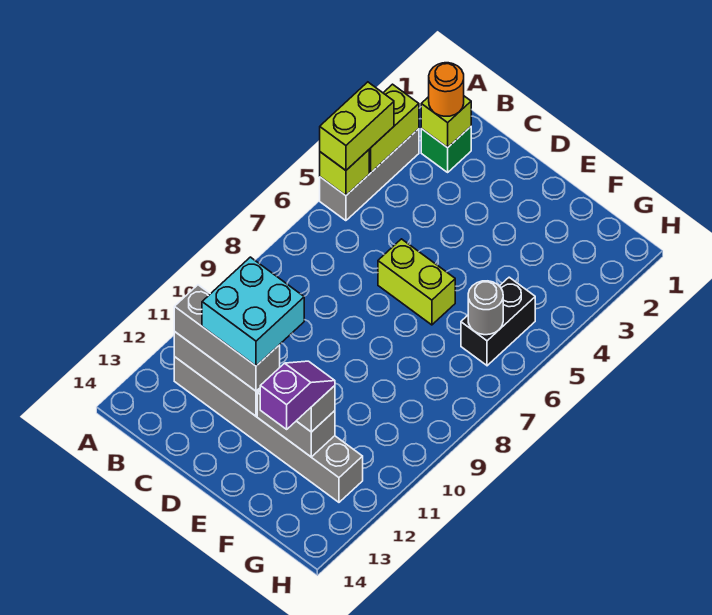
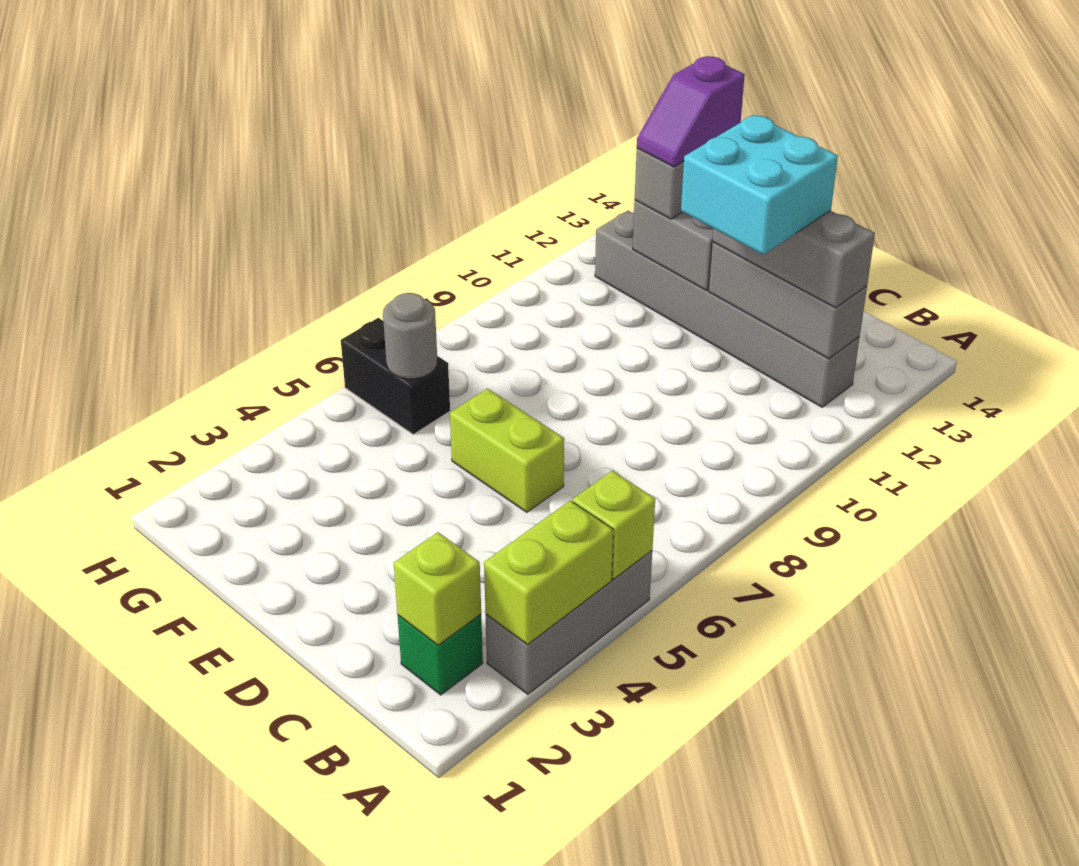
lime 1x2 brick [320,82,394,170] -> none
orange 1x1 round brick [429,63,464,116] -> none
black 1x2 brick [461,277,535,366] -> black 1x2 brick turned to [341,318,450,435]

